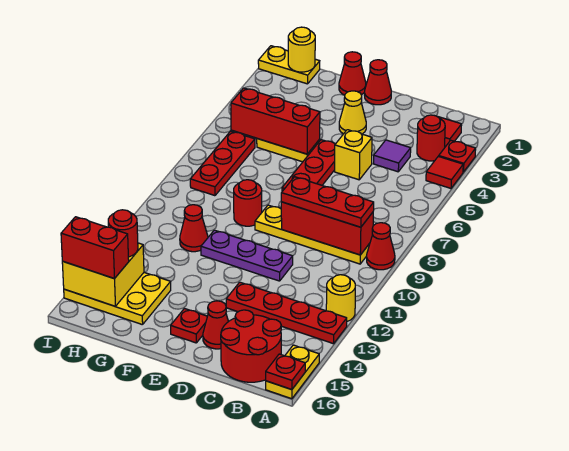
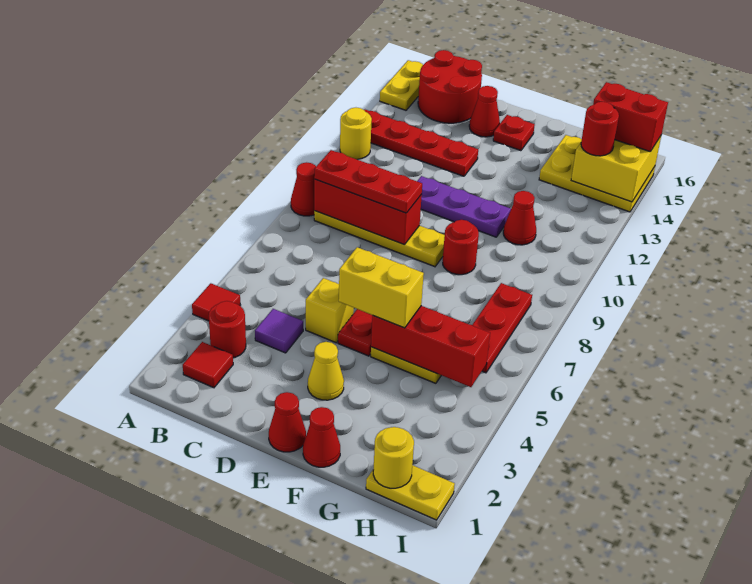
red 1x1 plate [439,140,476,172] -> none
red 1x1 plate [266,354,305,390] -> none
none -> yellow 1x2 brick [339,247,424,328]

